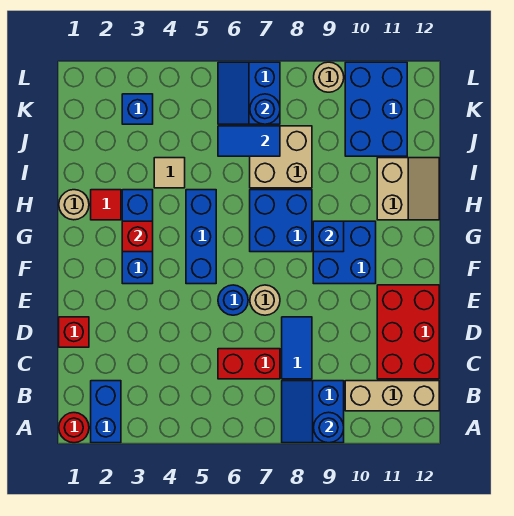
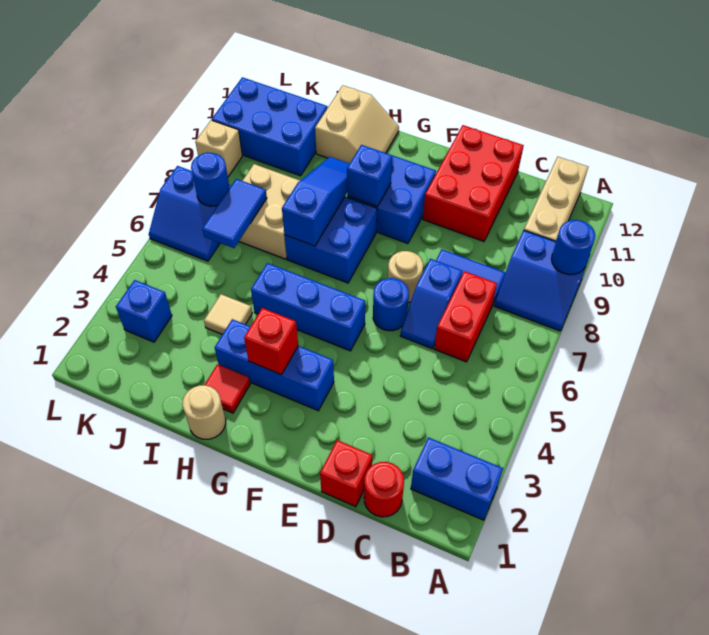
red 1x1 round brick [59,413,89,443] -> red 1x1 round brick moved to [364,462,404,517]
red 2x3 brick [377,285,439,379] -> red 2x3 brick turned to [423,125,524,241]
none -> blue 1x2 slope [400,259,462,348]
none -> blue 1x3 slope [282,157,349,246]
tan 2x2 slope [377,158,439,220] -> tan 2x2 slope turned to [315,85,399,164]
tan 1x1 round brick [314,62,344,92] -> tan 1x1 brick [195,120,242,177]

